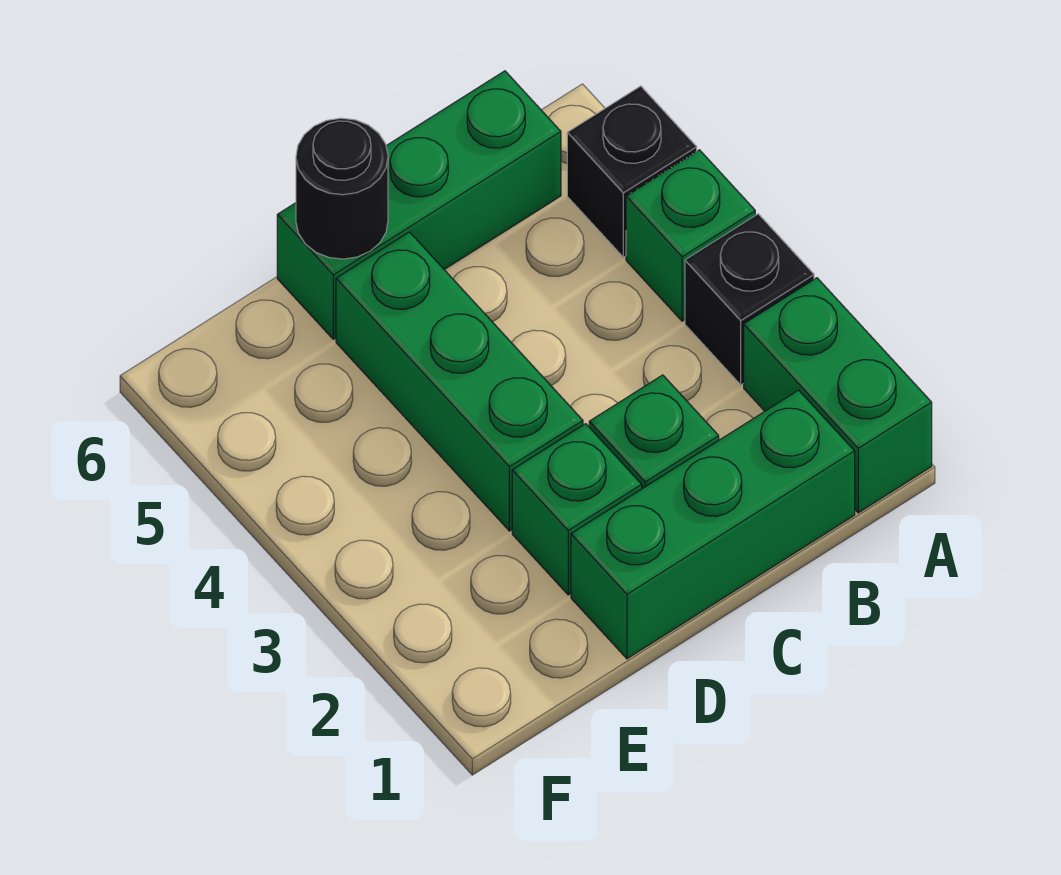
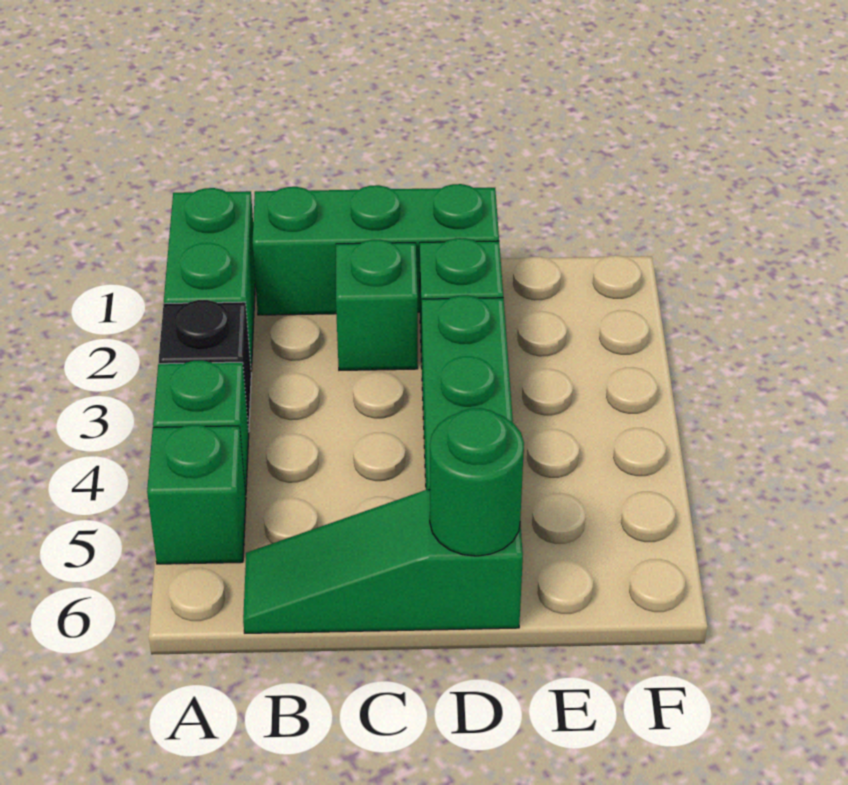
black 1x1 brick [567,86,697,257] -> green 1x1 brick [147,425,246,564]
green 1x3 brick [277,71,561,339] -> green 1x3 slope [243,490,523,633]
black 1x1 round brick [296,118,388,259] -> green 1x1 round brick [430,408,524,556]

